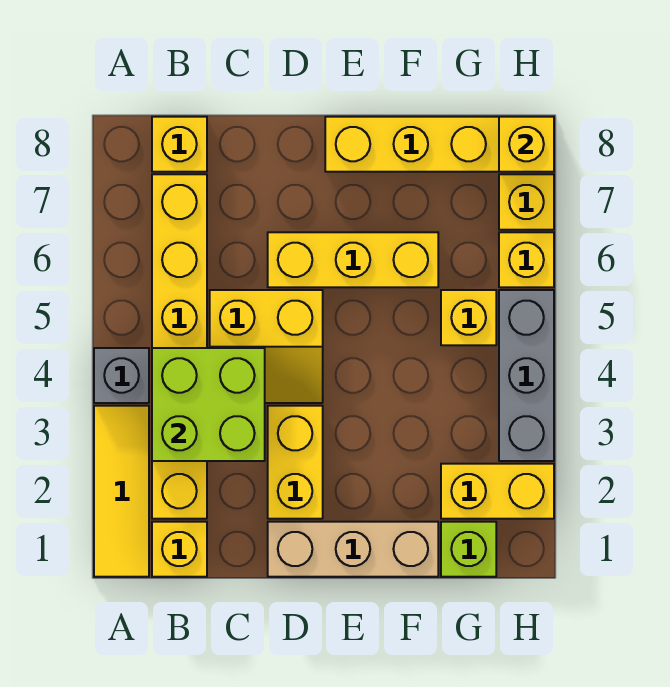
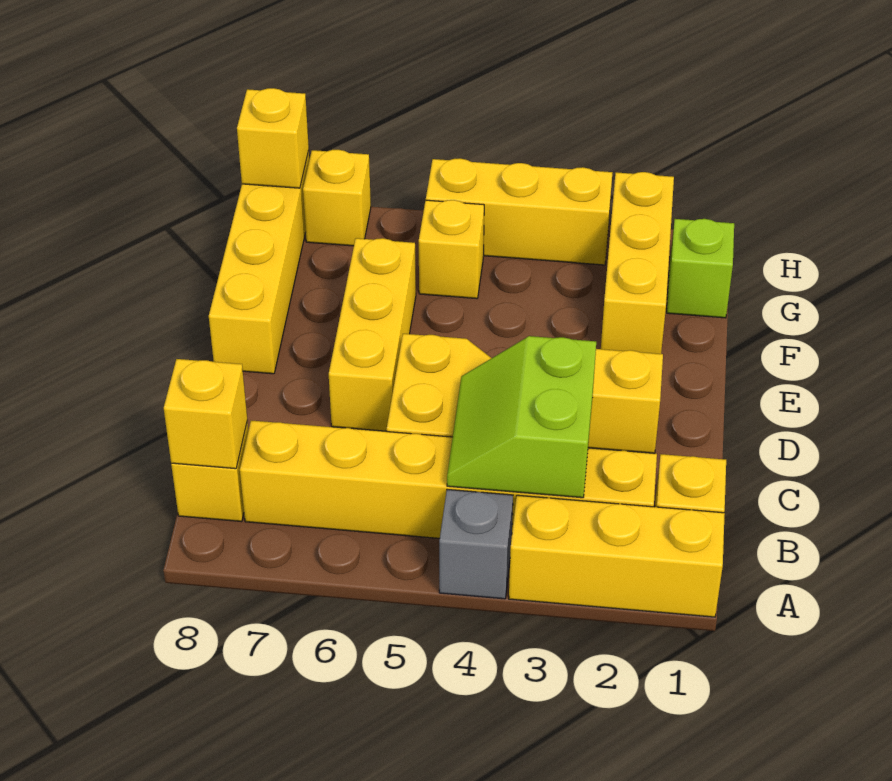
yellow 1x3 tile [94,406,149,577] -> yellow 1x3 brick [509,495,725,617]
lime 2x2 brick [152,348,265,461] -> lime 2x2 slope [447,336,596,498]
tan 1x3 brick [268,522,438,577] -> none
yellow 1x2 brick [441,464,554,519] -> yellow 1x3 brick [601,172,674,354]
grey 1x3 brick [499,290,554,461] -> yellow 1x3 brick [426,158,613,265]
yellow 1x1 brick [499,232,554,287] -> yellow 1x1 brick moved to [164,359,247,469]

